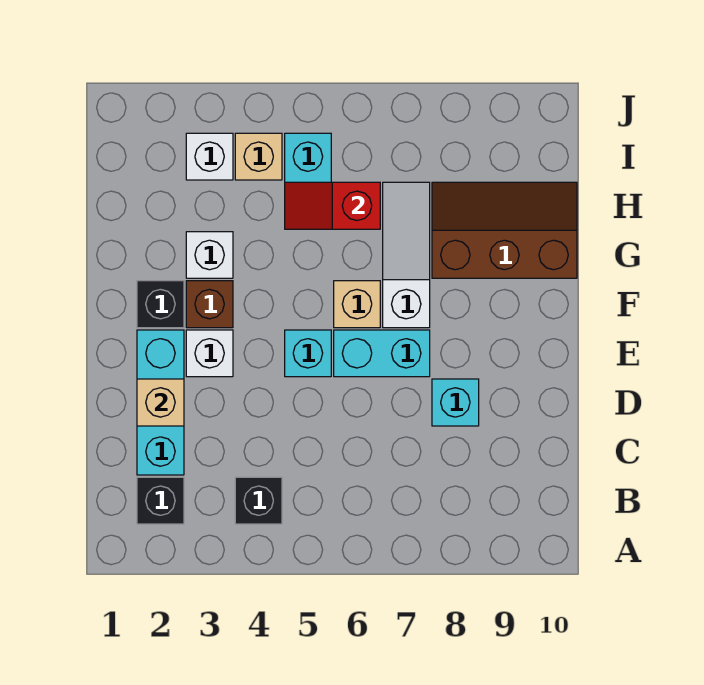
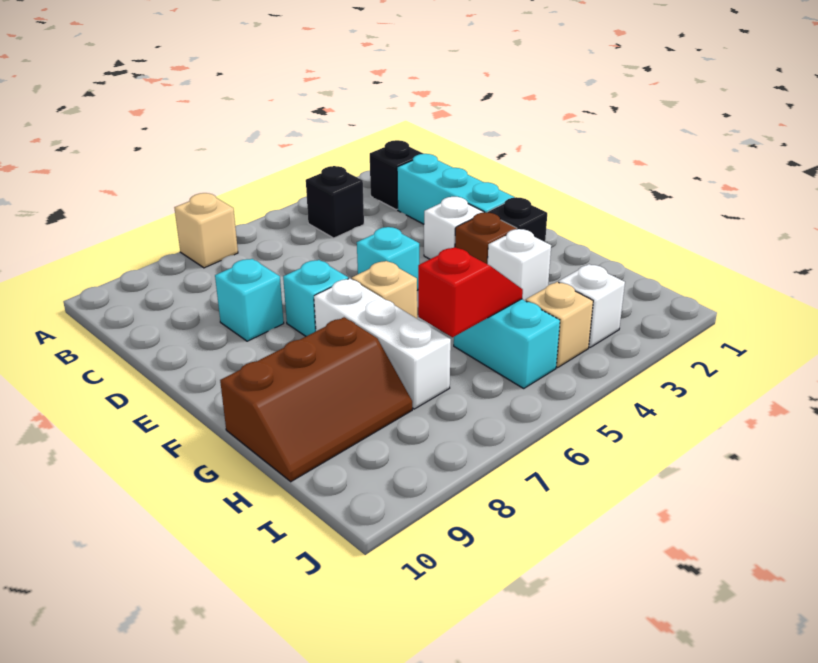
tan 1x1 brick [137,379,184,426] -> tan 1x1 brick moved to [174,193,238,268]
cyan 1x2 brick [334,330,430,377] -> cyan 1x1 brick [283,260,348,336]
white 1x3 slope [383,182,430,328] -> white 1x3 brick [314,278,451,409]

